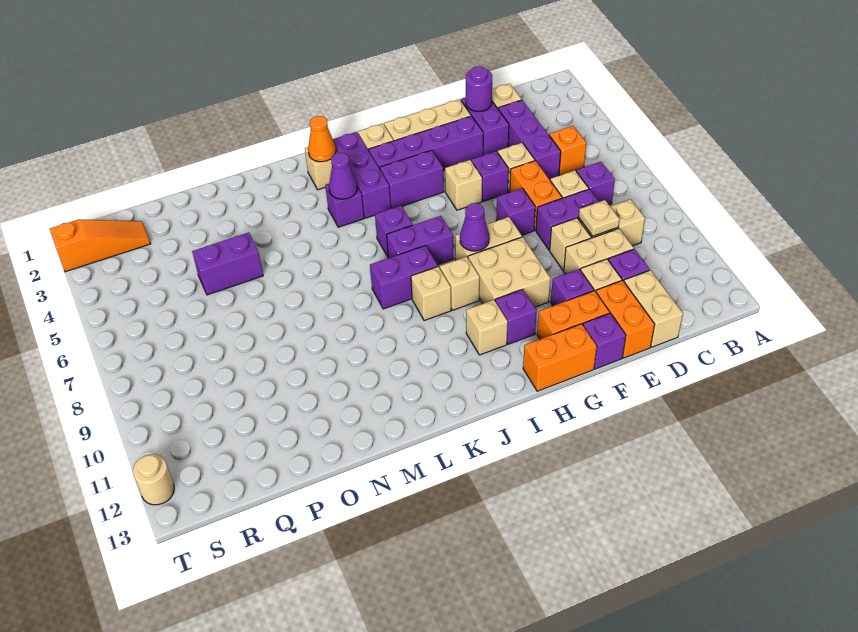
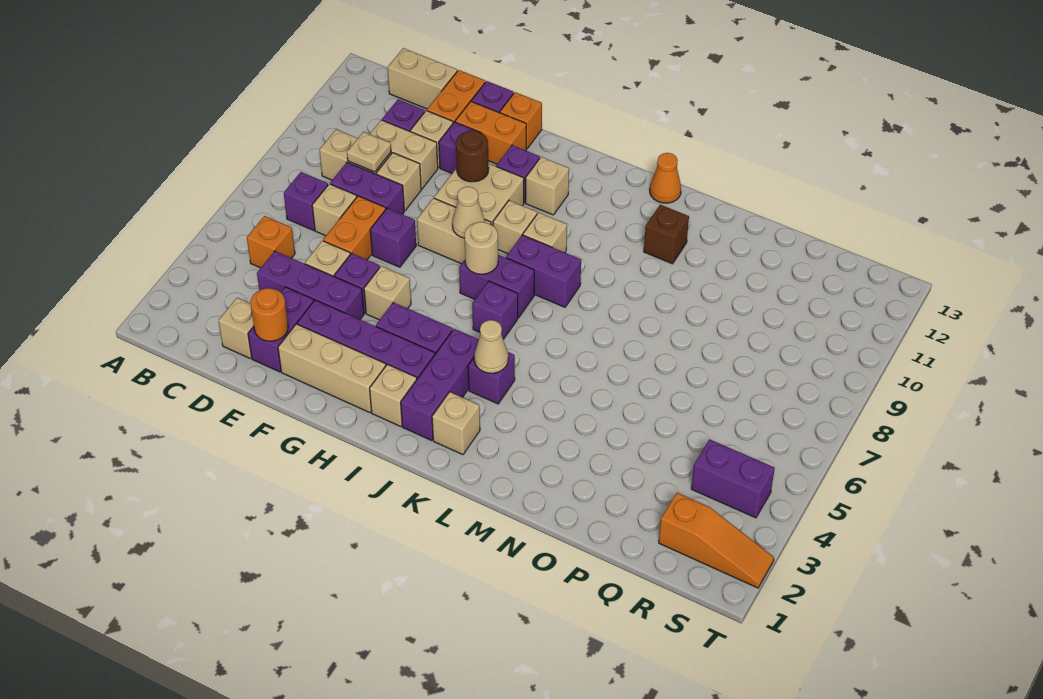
purple 1x3 brick [498,100,561,179] -> purple 1x3 brick turned to [257,251,364,319]
tan 1x2 brick [624,270,683,347] -> tan 1x2 brick turned to [388,48,457,109]
purple 1x1 round brick [466,66,492,111] -> orange 1x1 round brick [250,288,288,341]
none -> brown 1x1 round brick [456,130,489,182]
orange 1x2 brick [523,324,597,391] -> orange 1x1 brick [500,92,542,149]
purple 1x1 cone [460,203,489,251] -> tan 1x1 cone [452,187,485,238]
orange 1x1 cone [308,116,336,162] -> orange 1x1 cone moved to [650,153,681,203]
purple 1x1 cone [329,153,357,199] -> tan 1x1 cone [474,320,508,373]
none -> brown 1x1 brick [644,205,689,264]
purple 1x2 brick [192,233,263,295] -> purple 1x2 brick moved to [691,439,775,518]
orange 1x3 slope [50,219,151,272] -> orange 1x3 slope turned to [659,493,774,588]
tan 1x1 round brick [133,454,174,505] -> tan 1x1 round brick moved to [465,222,498,274]

